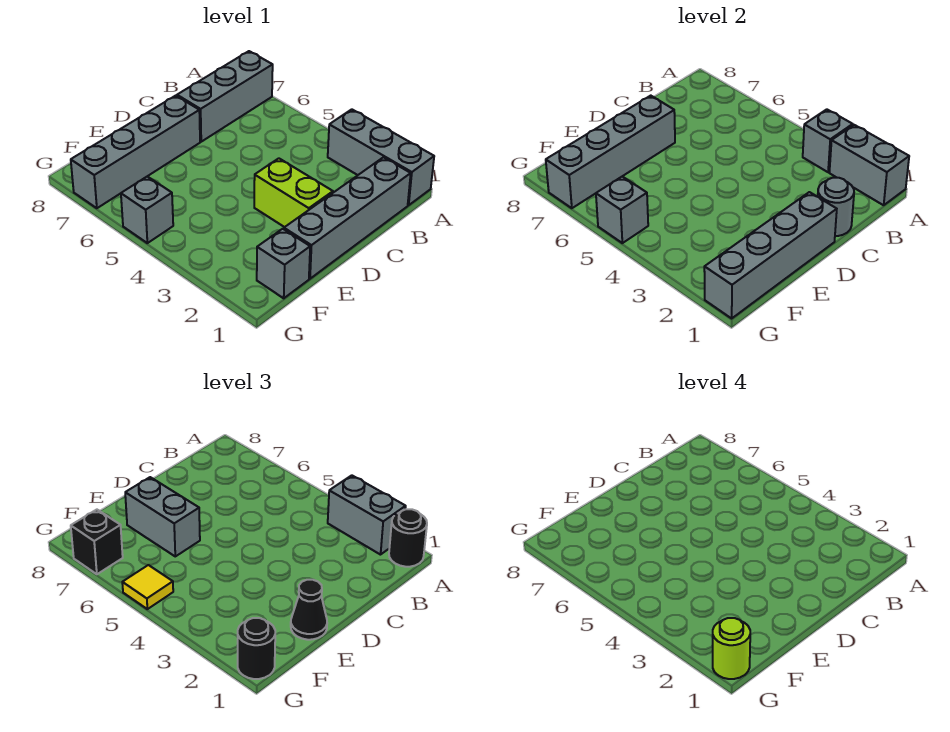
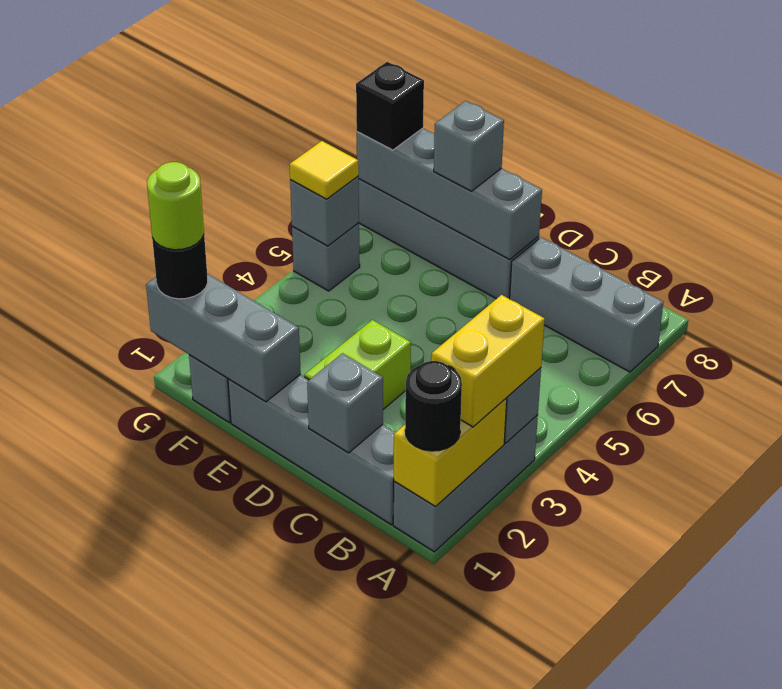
grey 1x2 brick [829,125,909,205] -> yellow 1x2 brick [394,398,507,507]
grey 1x2 brick [328,475,406,555] -> yellow 1x2 brick [431,295,545,427]
grey 1x1 round brick [818,178,854,236] -> grey 1x1 brick [307,353,383,453]
grey 1x4 brick [704,192,837,318] -> grey 1x3 brick [146,274,301,402]
black 1x1 cone [291,580,327,640] -> none
grey 1x2 brick [125,477,200,556] -> grey 1x1 brick [434,101,504,191]

